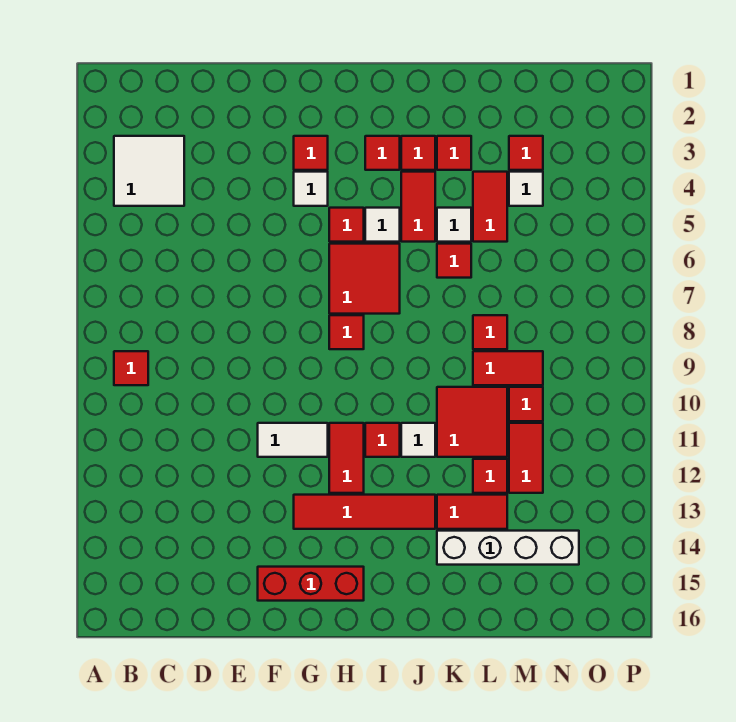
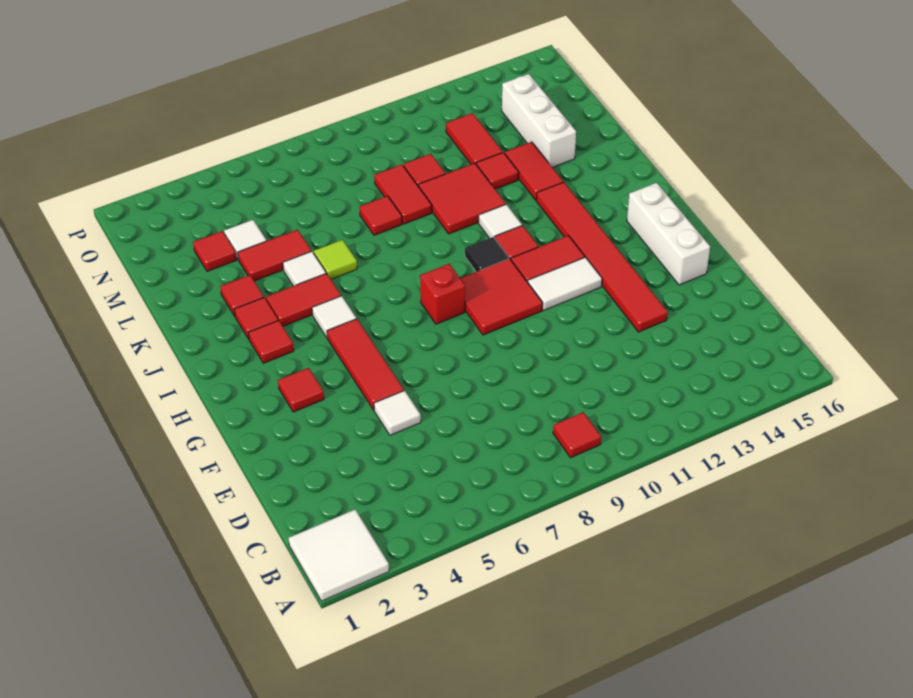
white 2x2 tile [114,136,184,206] -> white 2x2 tile moved to [289,510,389,601]
white 1x2 tile [258,423,328,457] -> white 1x2 tile turned to [528,257,602,310]
red 1x3 brick [258,567,364,601] -> white 1x3 brick [627,183,710,285]
white 1x1 tile [294,172,328,206] -> white 1x1 tile moved to [374,391,421,435]
red 1x4 tile [294,495,435,529] -> red 1x6 tile [536,182,668,332]
red 1x1 tile [329,208,364,242] -> red 1x3 tile [327,319,404,410]
red 2x2 tile [329,244,400,314] -> red 2x2 tile moved to [460,259,542,335]
red 1x1 tile [329,315,364,349] -> red 1x1 brick [420,264,465,324]
none -> black 1x1 tile [465,237,509,272]
red 1x1 tile [437,244,471,278] -> lime 1x1 tile [314,240,357,279]
white 1x4 brick [437,531,579,565] -> white 1x3 brick [502,74,576,168]
red 1x2 tile [509,423,543,493] -> red 1x2 tile turned to [446,113,503,164]

